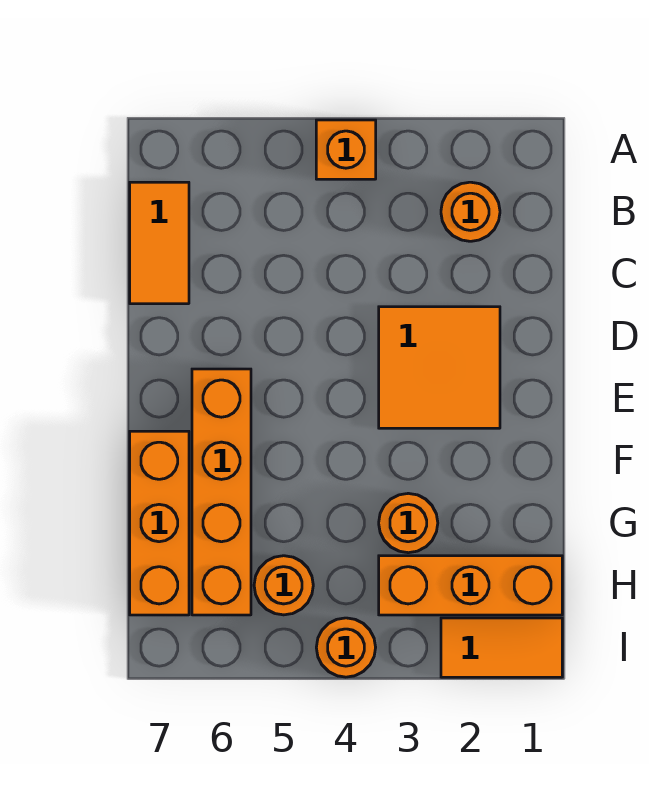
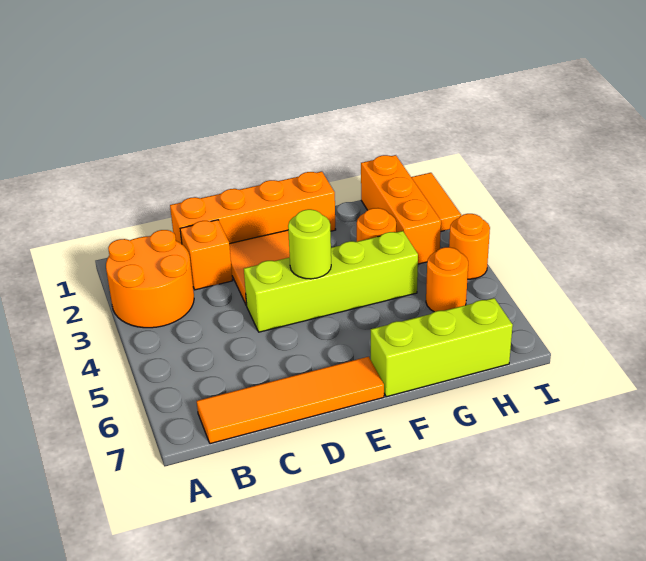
orange 1x1 brick [316,120,376,179] -> orange 1x1 brick moved to [180,220,233,290]
orange 1x1 round brick [441,182,500,241] -> orange 2x2 round brick [106,230,194,328]
orange 1x2 tile [130,182,189,304] -> orange 1x4 tile [197,357,384,444]
none -> lime 1x4 brick [244,231,418,332]
none -> lime 1x1 round brick [288,209,331,279]
orange 1x4 brick [192,369,251,615] -> orange 1x4 brick moved to [170,172,336,244]
orange 1x3 brick [130,431,189,615] -> lime 1x3 brick [371,298,513,397]

